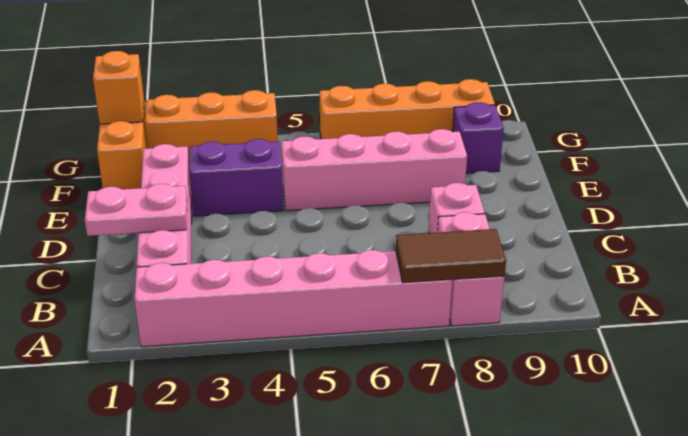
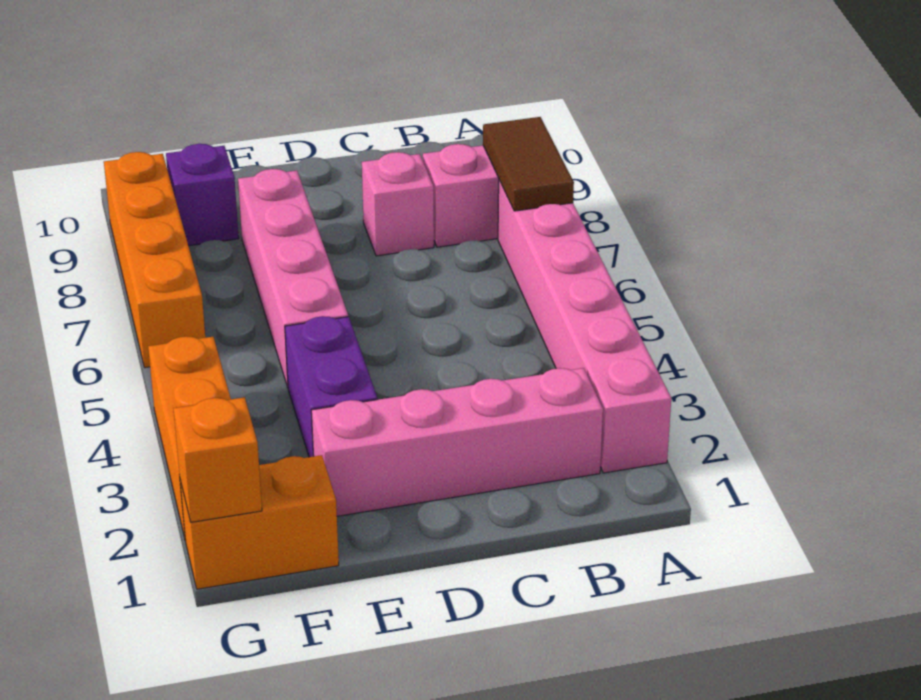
pink 1x2 plate [85,184,187,236] -> none

